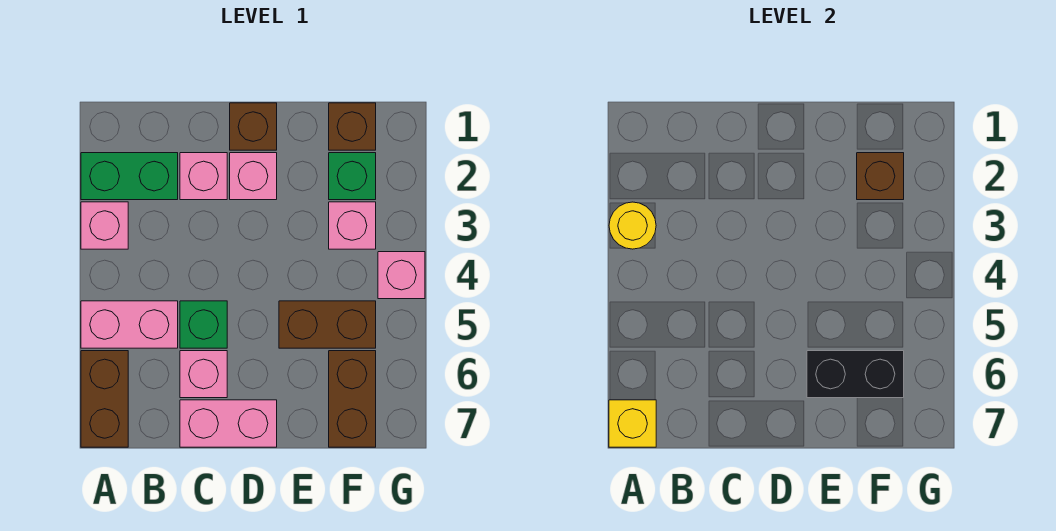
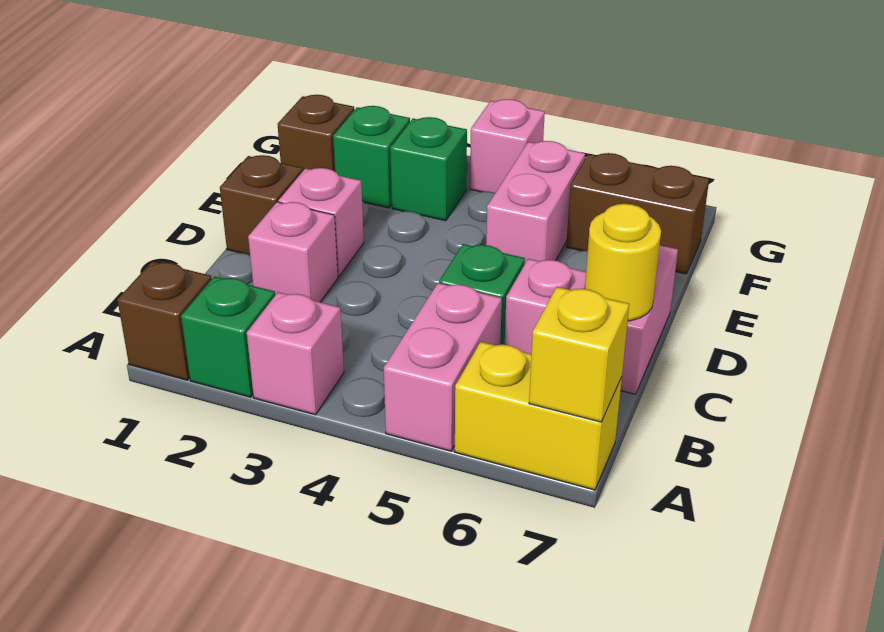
green 1x2 brick [81,153,178,200] -> green 1x1 brick [181,276,275,397]
yellow 1x1 round brick [609,202,656,249] -> yellow 1x1 round brick moved to [585,204,661,321]
brown 1x2 brick [81,351,128,447] -> yellow 1x2 brick [455,342,622,490]
brown 1x2 brick [279,301,376,348] -> pink 1x2 brick [486,141,585,263]
black 1x2 brick [807,351,904,398] -> none
brown 1x1 brick [857,153,904,200] -> brown 1x1 brick moved to [117,261,212,380]
pink 1x1 brick [329,202,376,249] -> green 1x1 brick [390,117,467,221]

